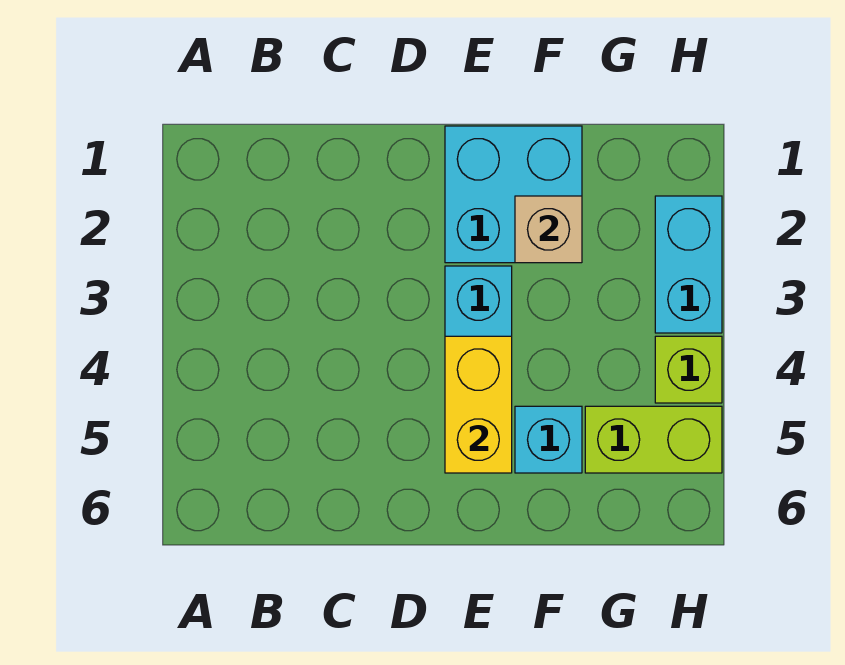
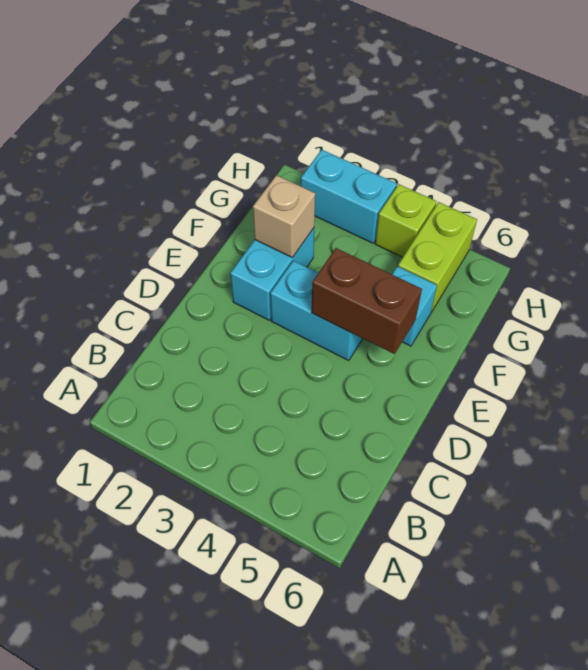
cyan 2x2 brick [445,126,582,263] -> cyan 1x2 brick [230,228,314,320]
yellow 1x2 brick [445,336,512,473] -> brown 1x2 brick [312,248,422,354]

